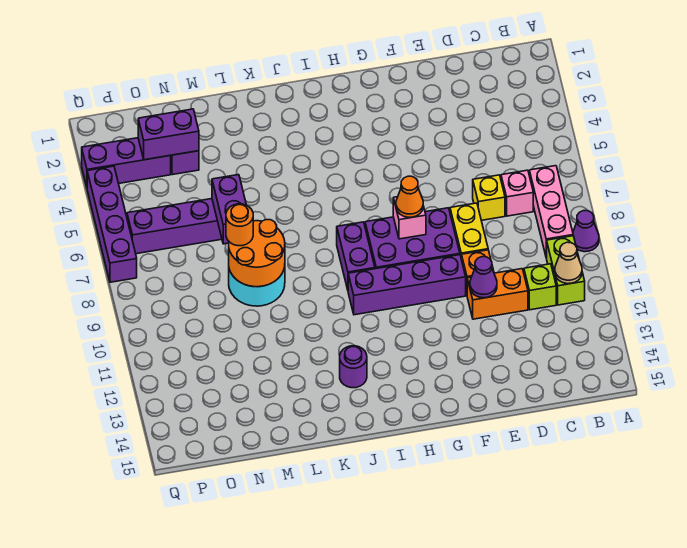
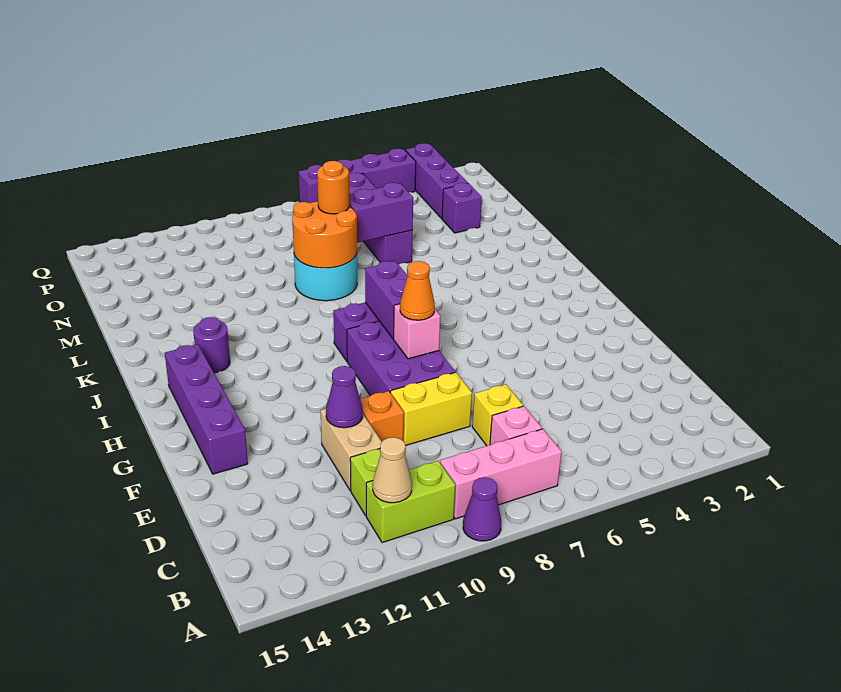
orange 1x2 brick [467,269,528,319] -> tan 1x2 brick [321,409,382,491]
purple 1x4 brick [348,255,466,315] -> purple 1x4 brick moved to [165,344,248,474]
purple 1x2 brick [138,109,199,160] -> purple 1x2 brick moved to [365,261,407,339]

